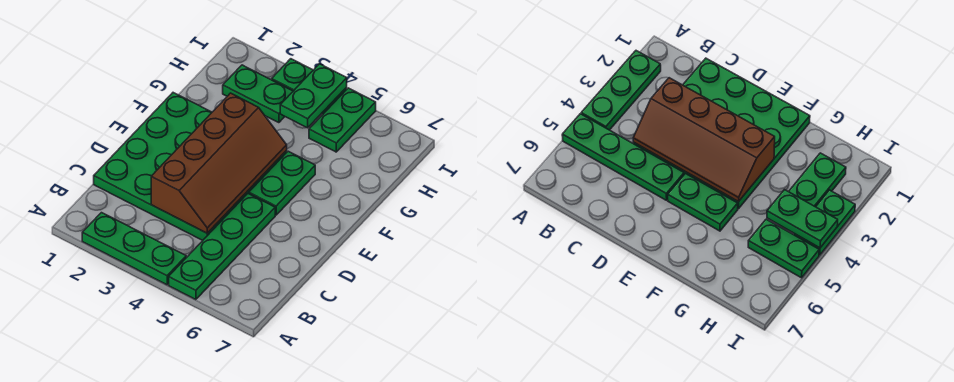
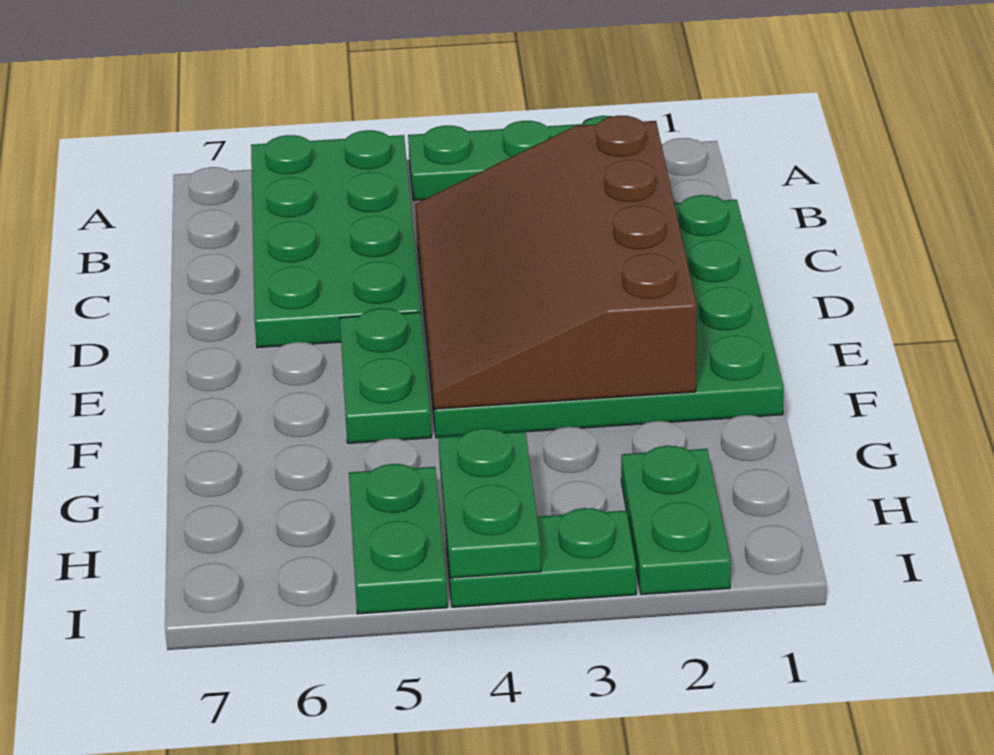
green 1x4 plate [169,193,275,300] -> green 2x4 plate [251,130,421,348]
brown 2x4 slope [151,93,287,233] -> brown 3x4 slope [415,116,697,409]
green 1x2 plate [223,65,293,123] -> green 1x2 plate turned to [621,446,731,595]

